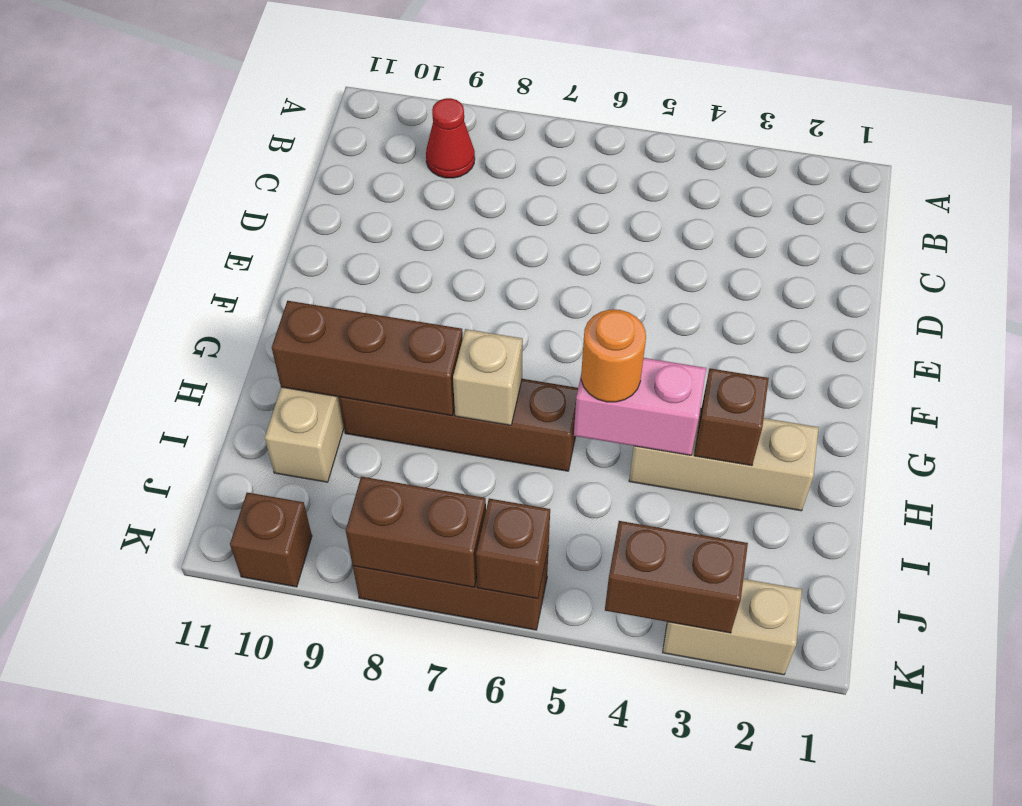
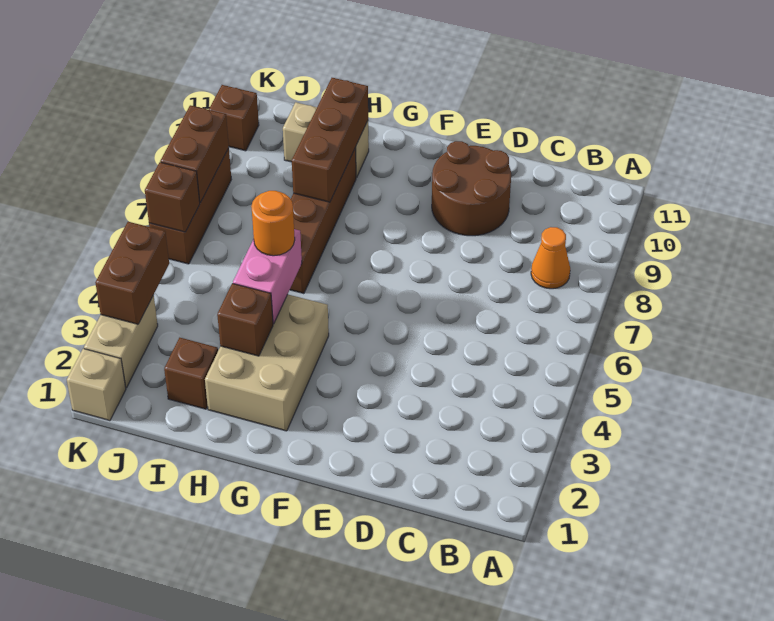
none -> orange 1x1 cone [531,227,570,289]
red 1x1 cone [426,98,475,178] -> none
none -> brown 2x2 round brick [432,141,511,236]
tan 1x3 brick [629,408,819,511] -> tan 2x3 brick [205,294,329,431]
tan 1x1 brick [453,329,523,425] -> tan 1x1 brick moved to [67,349,126,421]
none -> brown 1x1 brick [164,338,218,409]

